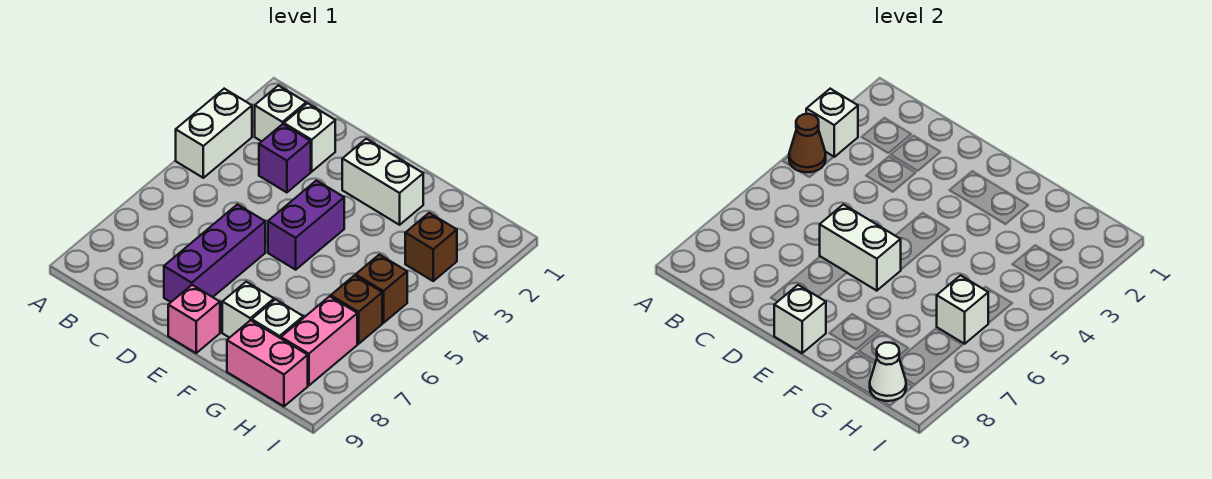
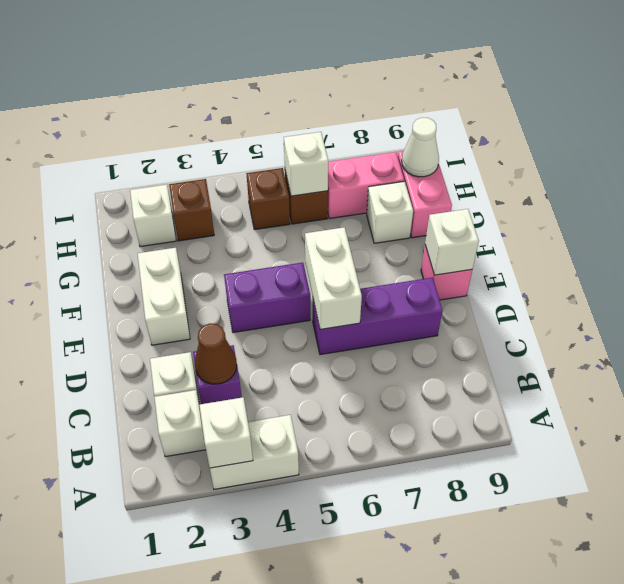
brown 1x1 cone [789,114,826,172] -> brown 1x1 cone moved to [195,323,237,384]
white 1x1 brick [222,282,274,338] -> white 1x1 brick moved to [130,185,176,247]

